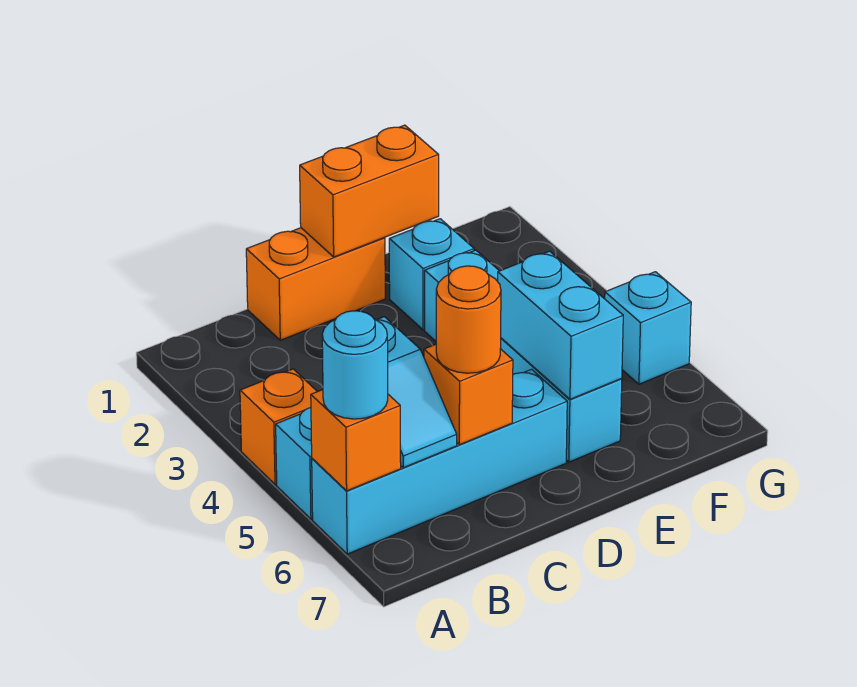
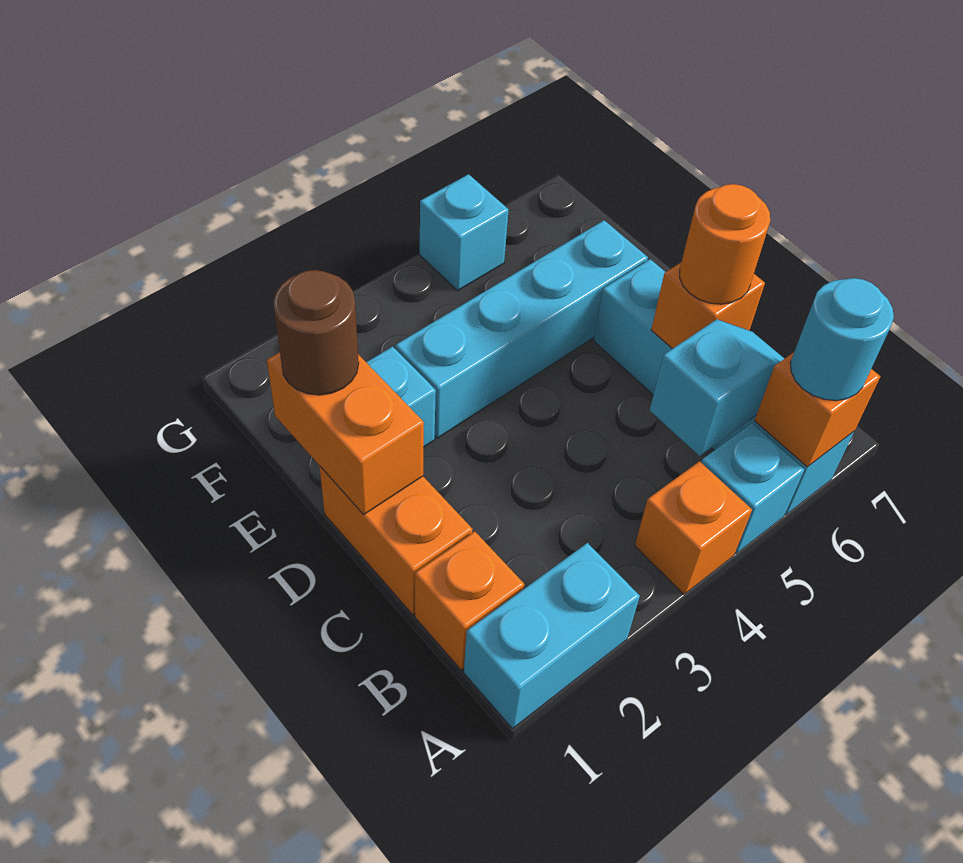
none -> orange 1x1 brick [415,532,524,670]
none -> brown 1x1 round brick [273,270,359,395]
cyan 1x2 brick [498,251,623,399] -> cyan 1x2 brick moved to [464,543,640,728]

